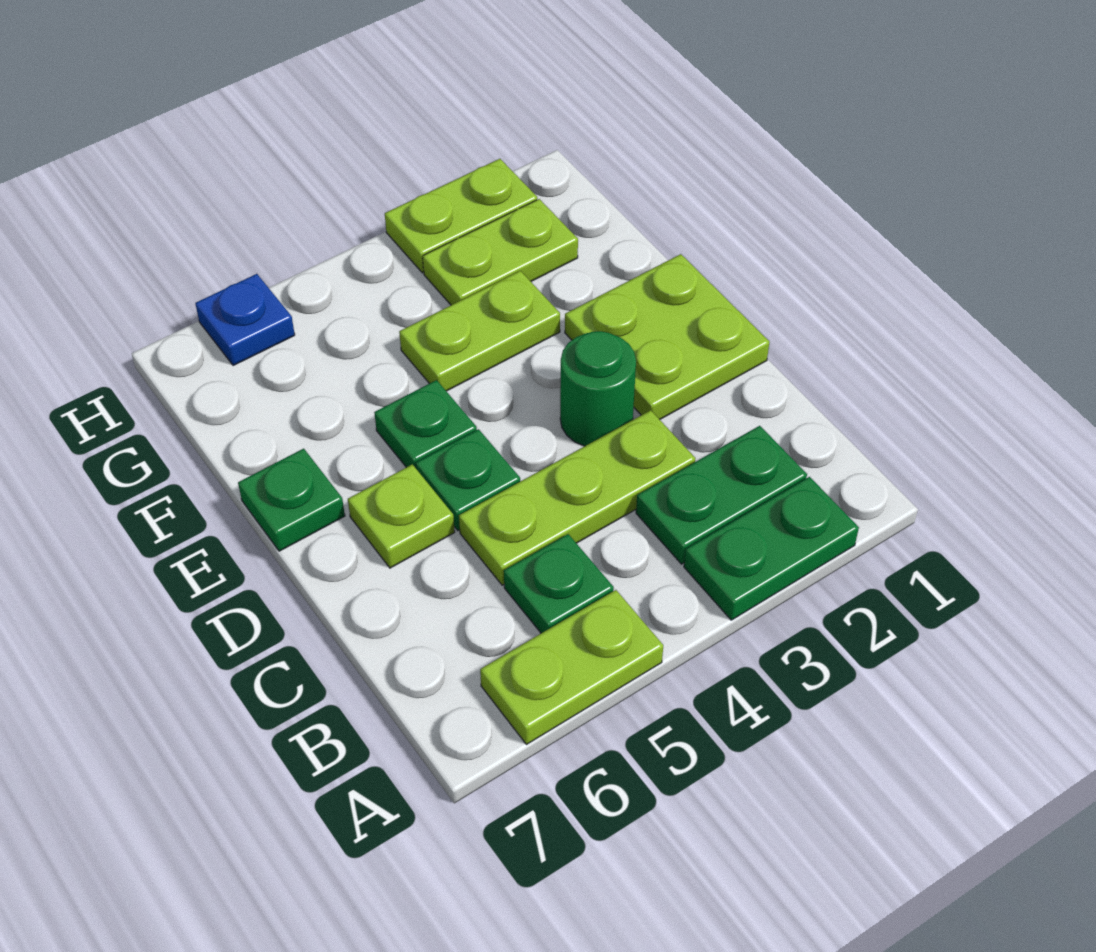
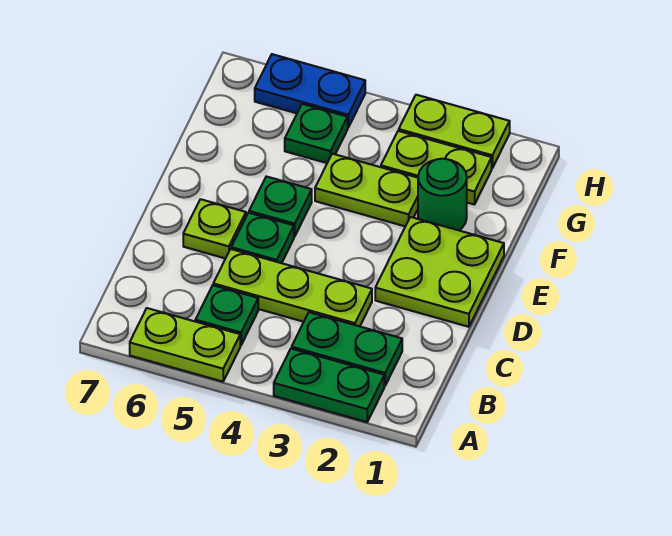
green 1x1 round brick [560,331,636,446] -> green 1x1 round brick moved to [418,159,467,230]
green 1x1 plate [238,449,345,551] -> green 1x1 plate moved to [285,104,348,163]
blue 1x1 plate [195,274,295,366] -> blue 1x2 plate [255,54,365,127]

